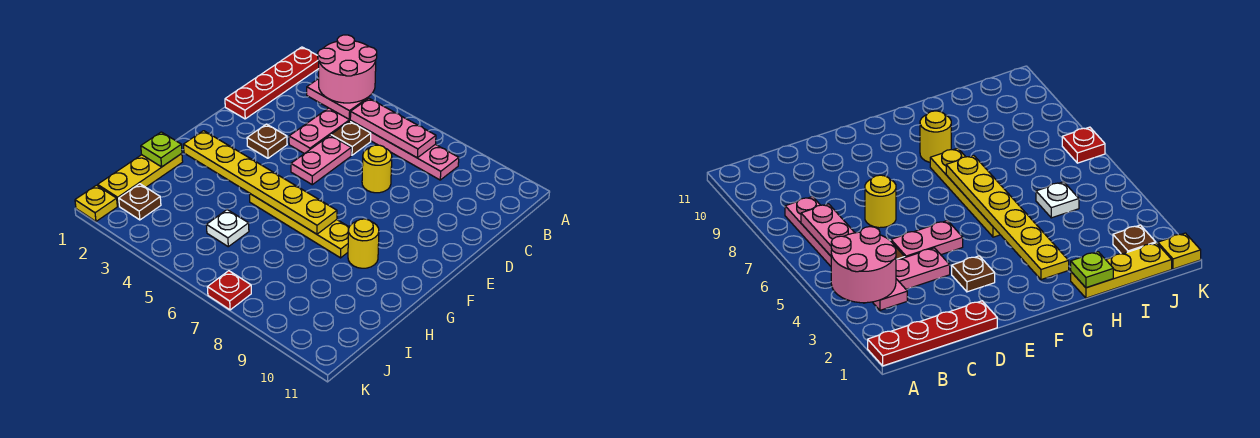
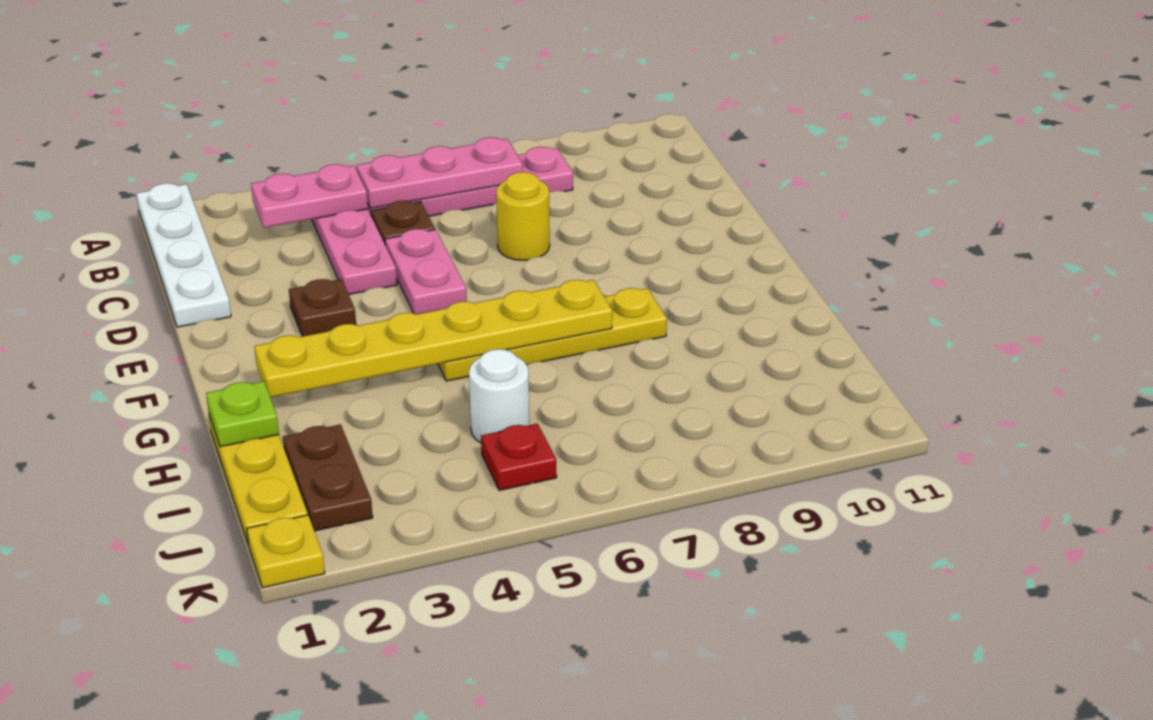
red 1x4 plate [225,47,319,119] -> white 1x4 plate [136,183,231,327]
pink 2x2 round brick [318,35,377,103] -> none
yellow 1x1 round brick [348,219,379,268] -> none
white 1x1 plate [206,210,249,247] -> white 1x1 round brick [469,349,529,443]
brown 1x1 plate [119,184,161,220] -> brown 1x2 plate [283,424,373,531]
red 1x1 plate [207,271,251,310] -> red 1x1 plate moved to [481,424,557,491]

